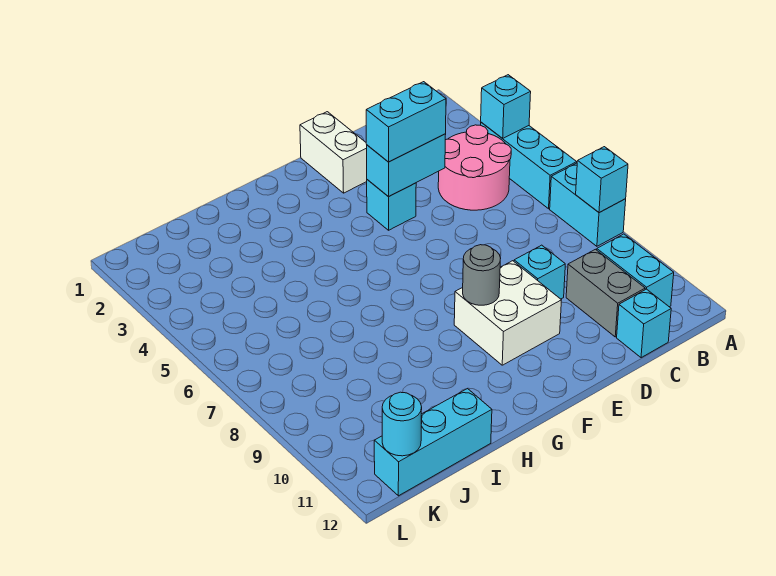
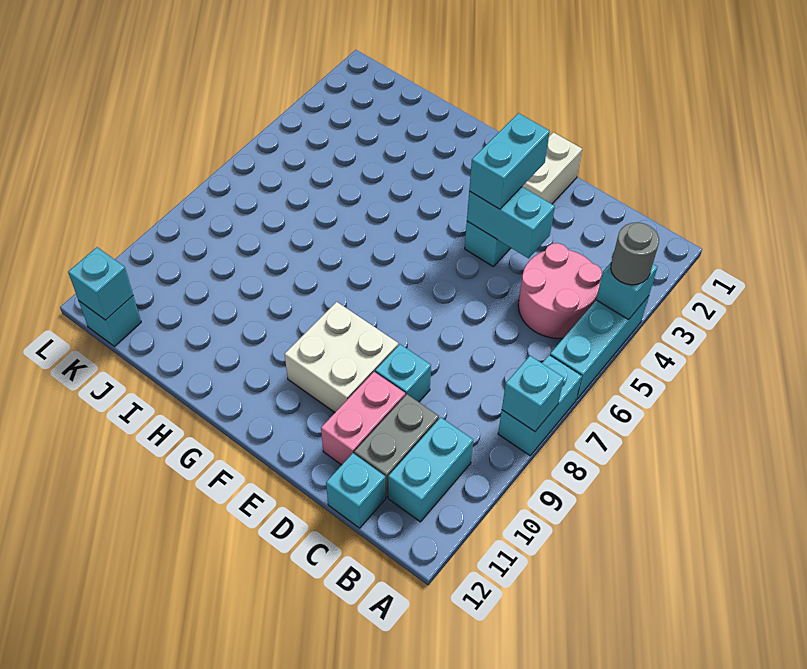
cyan 1x2 brick [366,82,446,162] -> cyan 1x2 brick turned to [469,113,550,209]
none -> pink 1x2 brick [321,372,405,465]
grey 1x1 round brick [463,245,501,305] -> grey 1x1 round brick moved to [611,222,659,285]
cyan 1x3 brick [374,388,492,496] -> cyan 1x1 brick [79,296,141,346]
cyan 1x1 round brick [382,392,422,456] -> cyan 1x1 brick [68,247,133,320]

